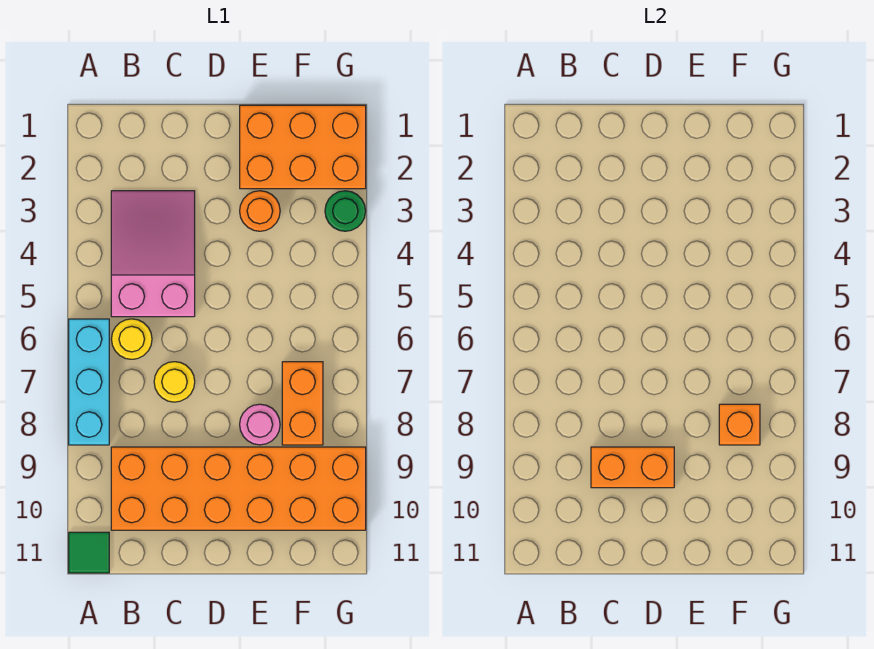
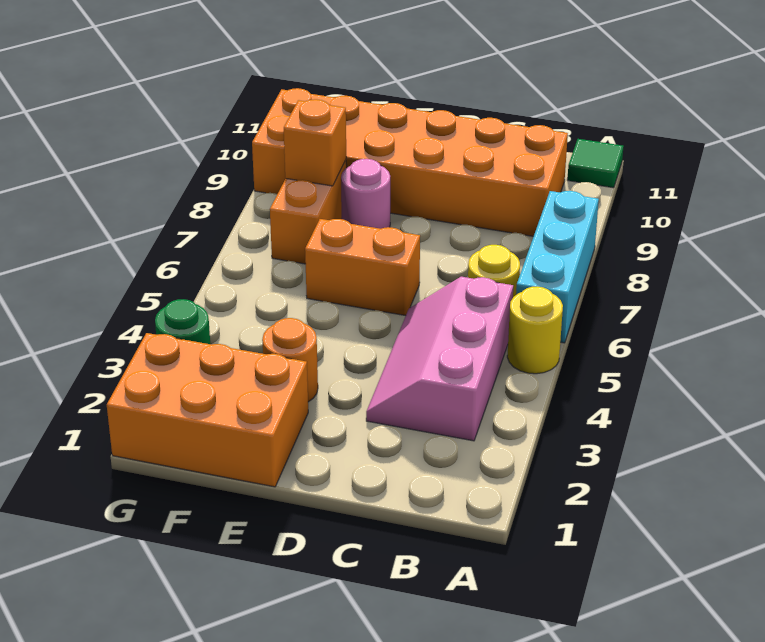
pink 2x3 slope [111,191,195,317] -> pink 2x3 slope turned to [366,277,513,441]
yellow 1x1 round brick [154,362,195,402] -> yellow 1x1 round brick moved to [507,286,563,374]
orange 1x2 brick [591,447,674,488] -> orange 1x2 brick moved to [305,219,420,316]

